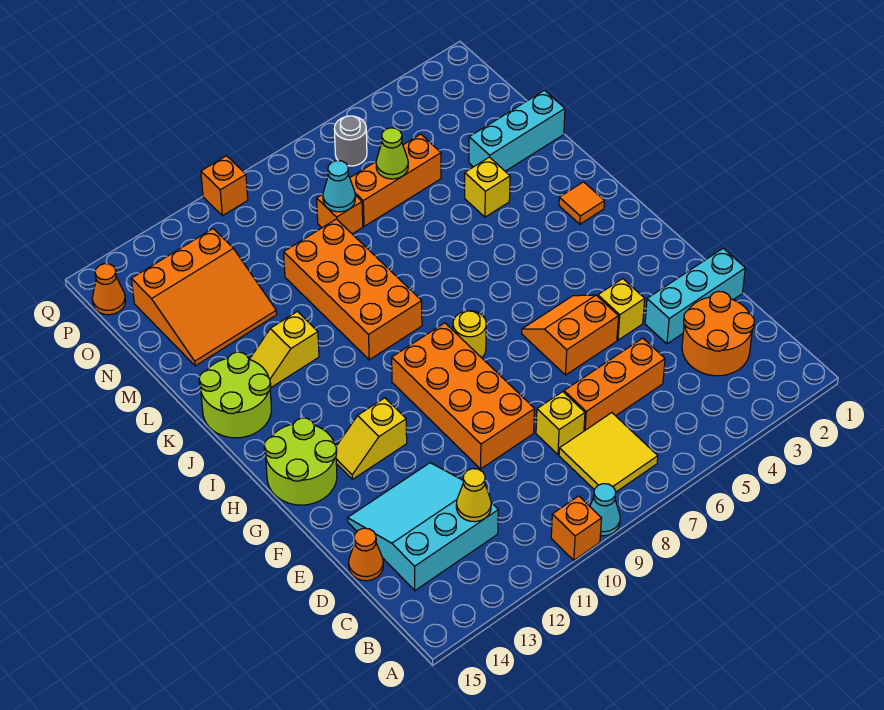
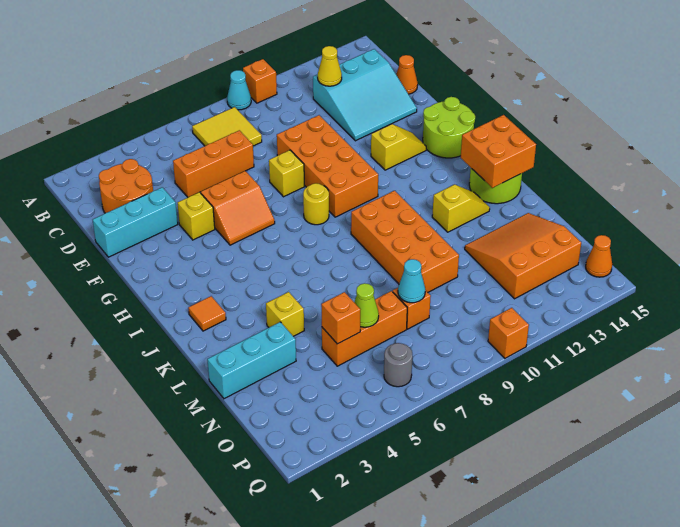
yellow 1x1 brick [536,392,585,455] -> yellow 1x1 brick moved to [269,150,304,197]
none -> orange 2x2 brick [461,115,536,188]
none -> orange 1x1 brick [321,292,360,344]

